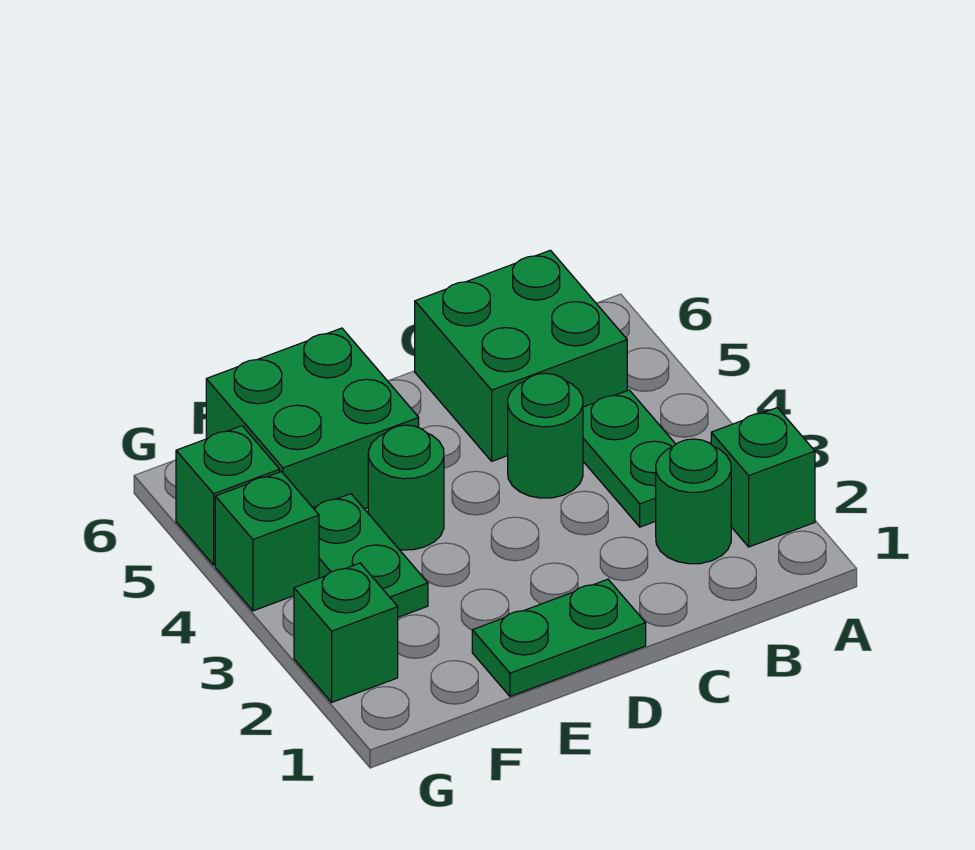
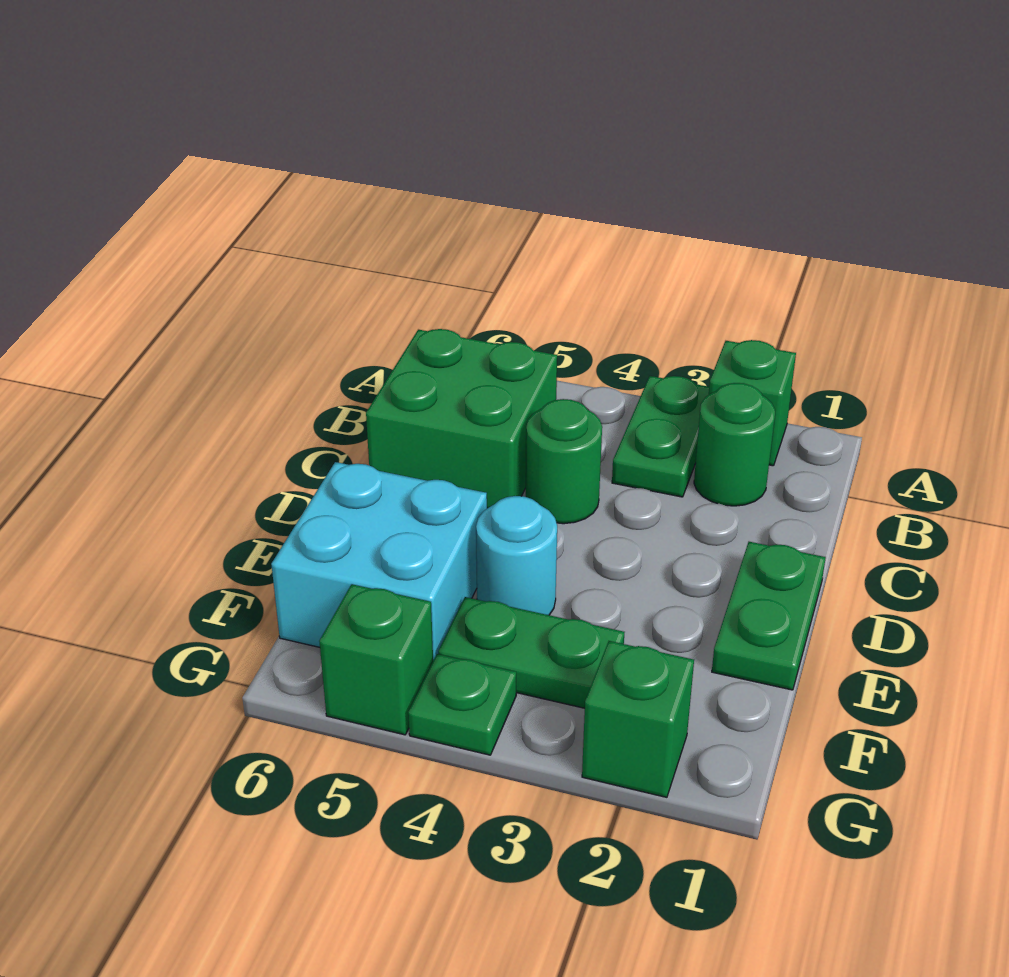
green 1x2 plate [583,390,676,527] -> green 1x2 plate turned to [612,376,709,497]
green 1x1 round brick [368,425,444,550] -> cyan 1x1 round brick [476,496,557,615]
green 2x2 brick [206,328,419,509] -> cyan 2x2 brick [271,462,487,660]
green 1x1 brick [215,472,319,611] -> green 1x1 plate [408,654,516,755]

